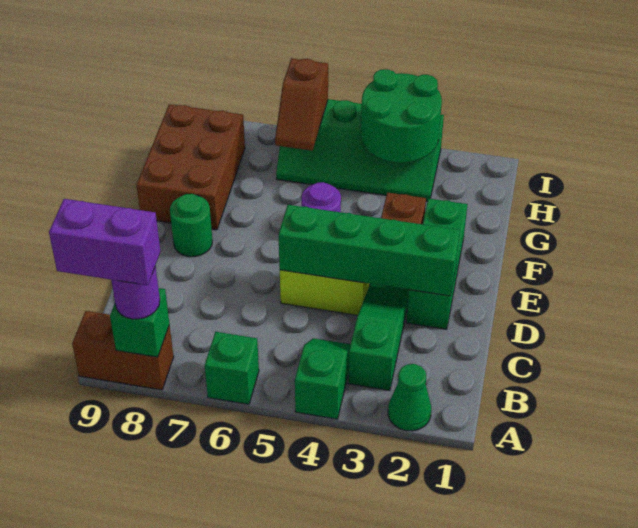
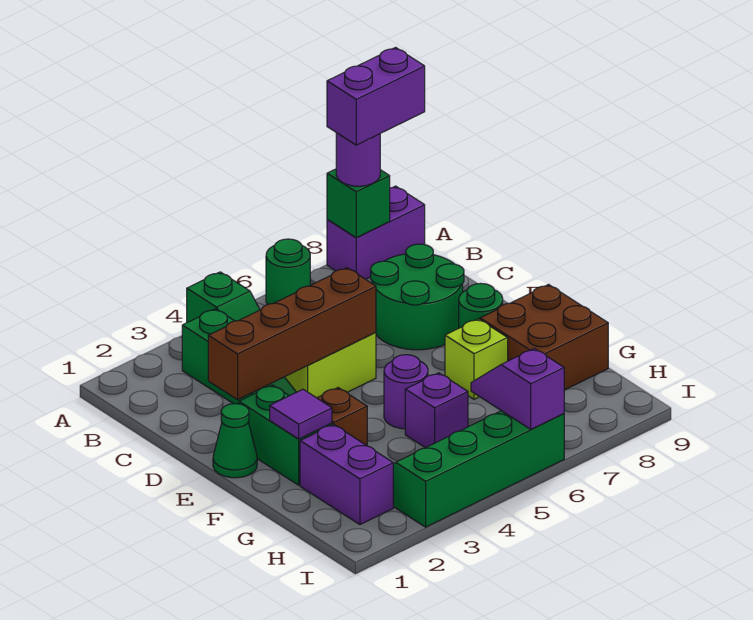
green 1x1 cone [388,364,431,431] -> green 1x1 cone moved to [213,404,257,478]
green 1x1 brick [205,332,259,404] -> green 1x1 round brick [266,239,310,305]
brown 1x2 brick [72,311,174,390] -> purple 1x2 brick [327,186,425,279]
green 1x3 brick [406,198,467,329] -> green 1x2 brick [239,385,332,485]
green 1x4 brick [279,205,460,296] -> brown 1x4 brick [208,268,376,400]
none -> purple 1x1 tile [270,389,332,439]
none -> lime 1x1 brick [445,319,508,399]
brown 2x3 brick [137,104,245,230] -> brown 2x2 brick [480,285,608,390]
none -> purple 1x2 brick [300,424,393,525]
none -> purple 1x1 brick [405,373,468,448]
green 2x2 round brick [361,69,442,163] -> green 2x2 round brick moved to [371,244,464,350]
brown 1x2 slope [275,58,328,151] -> purple 1x2 slope [471,348,564,429]

